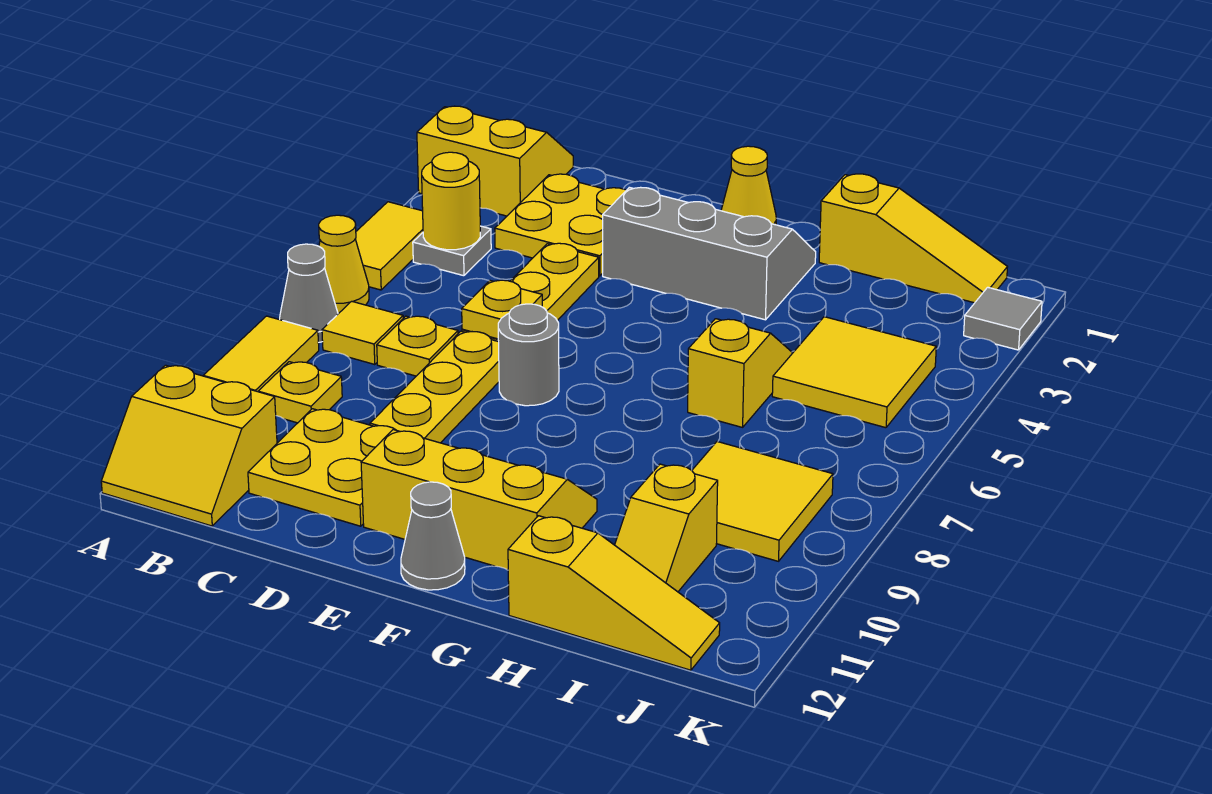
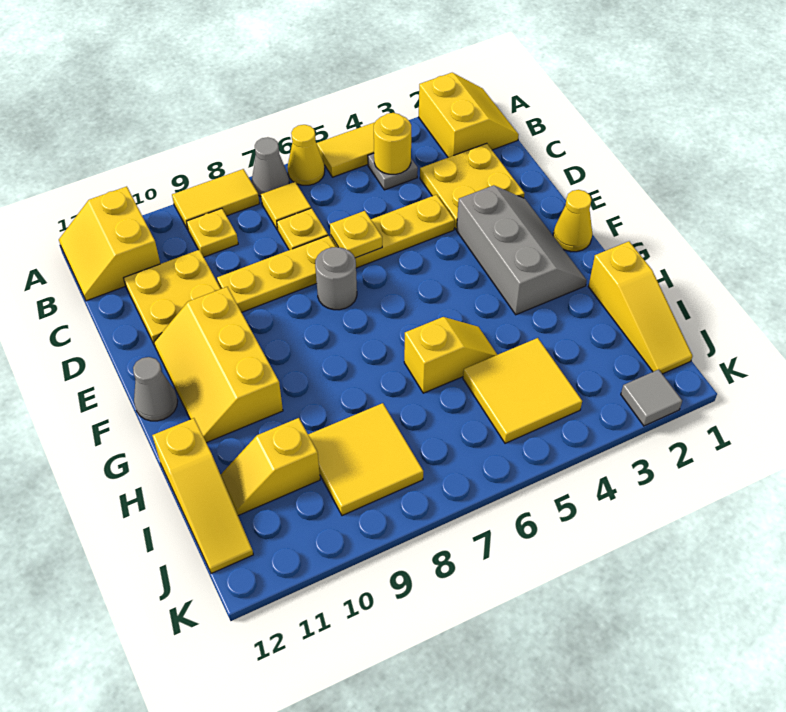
yellow 2x3 slope [361,430,597,570] -> yellow 2x3 slope turned to [154,287,283,443]

